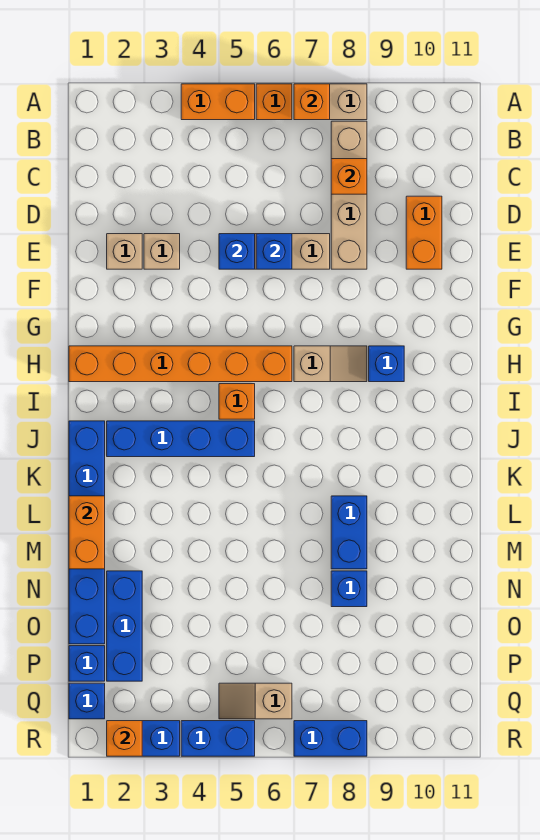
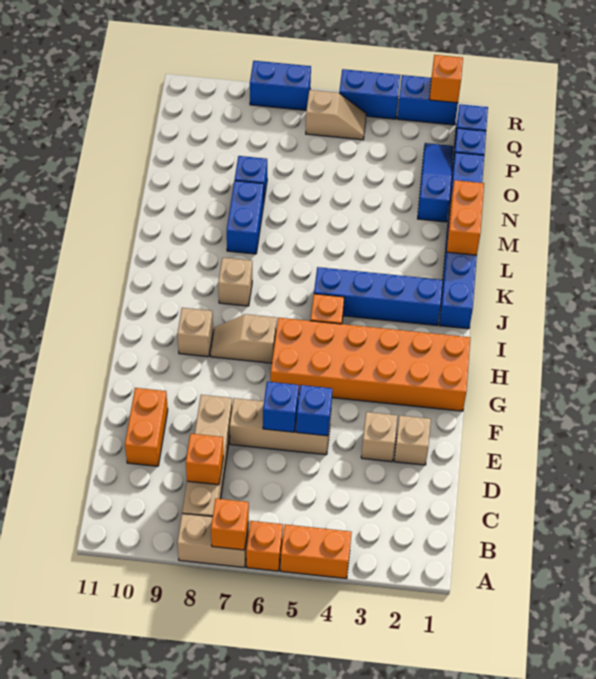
orange 1x6 brick [69,346,292,382] -> orange 2x6 brick [271,318,470,411]
blue 1x1 brick [369,346,404,382] -> tan 1x1 brick [177,308,213,357]
none -> tan 1x1 brick [218,258,252,306]
blue 1x3 brick [107,571,142,681] -> blue 1x3 slope [418,143,453,222]

